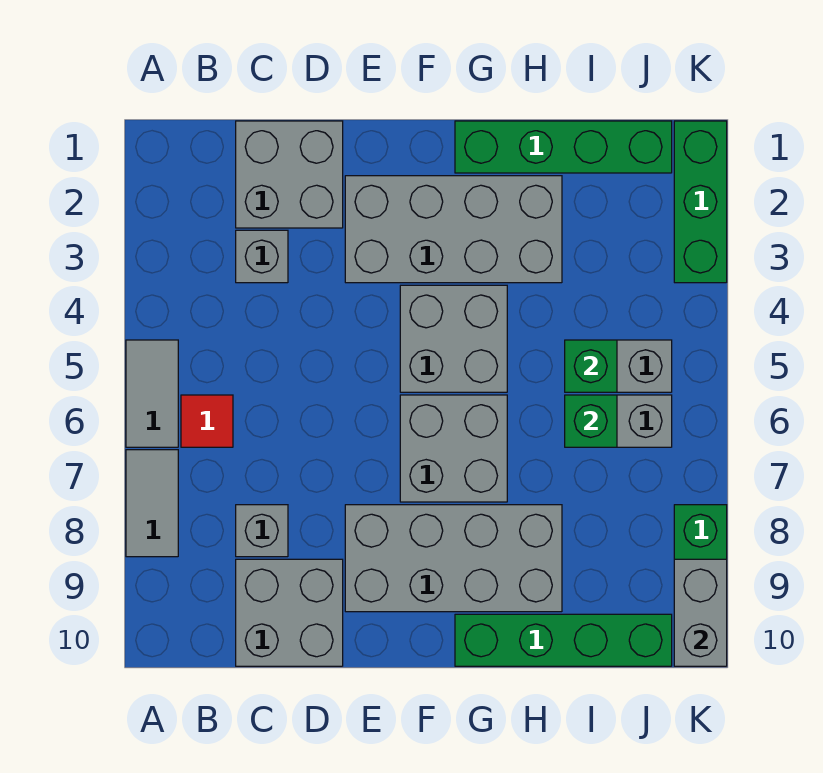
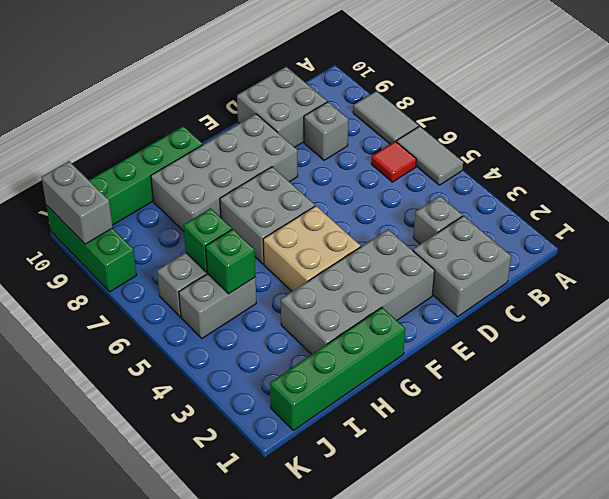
grey 2x2 brick [400,285,507,392] -> tan 2x2 brick [263,206,361,291]
green 1x3 brick [674,121,727,283] -> none

